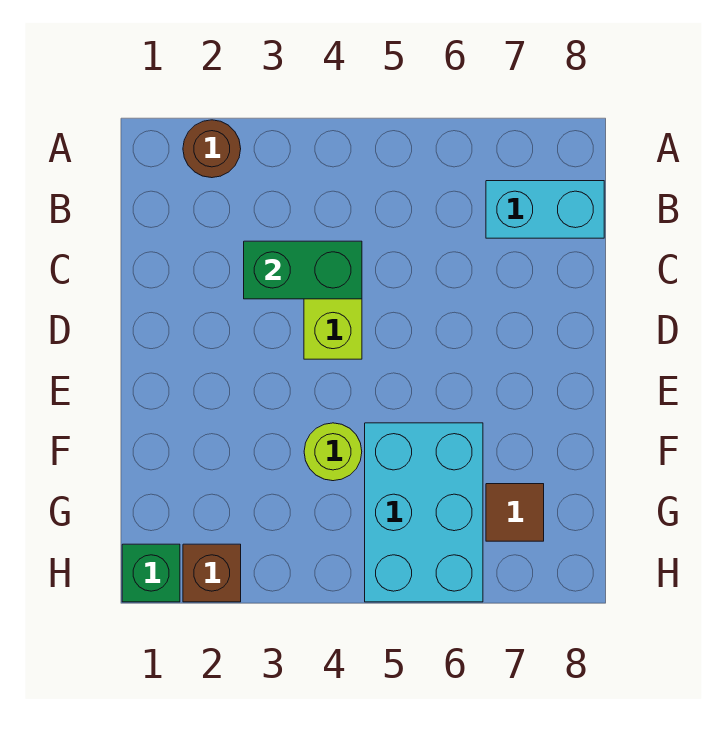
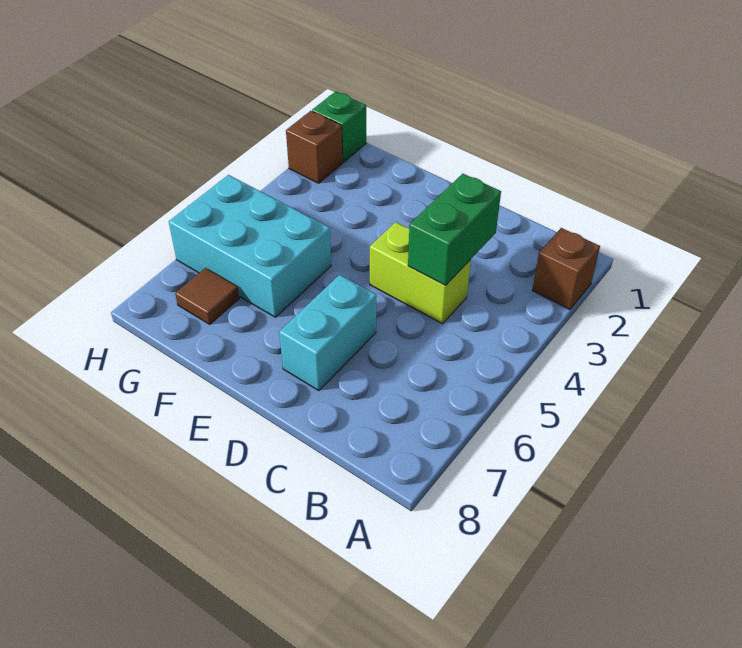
brown 1x1 round brick [183,120,241,178] -> brown 1x1 brick [532,228,600,309]
cyan 1x2 brick [486,181,604,238] -> cyan 1x2 brick moved to [279,275,376,391]
lime 1x1 round brick [304,423,362,481] -> none

